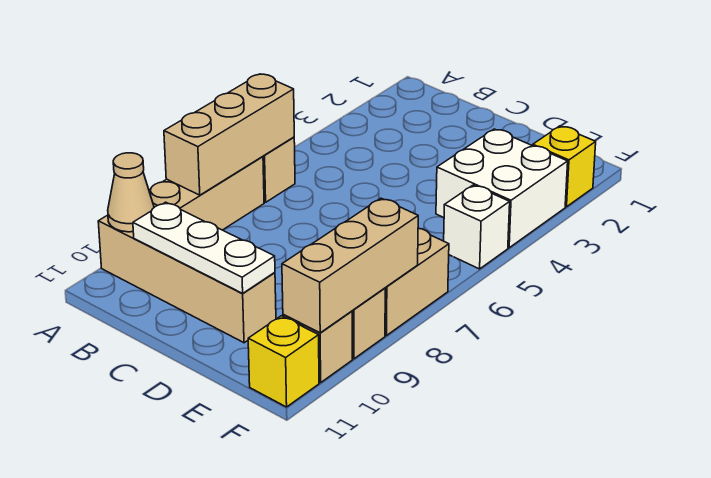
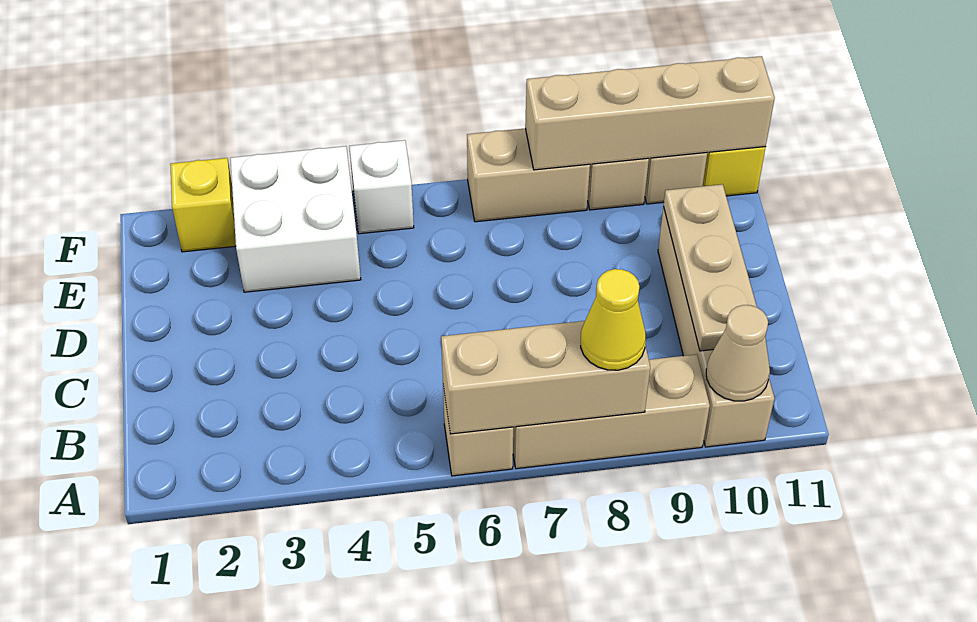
none -> yellow 1x1 cone [581,269,646,370]
white 1x3 plate [133,202,275,293] -> tan 1x3 plate [663,184,757,351]
tan 1x3 brick [282,198,418,333] -> tan 1x4 brick [525,56,775,170]

